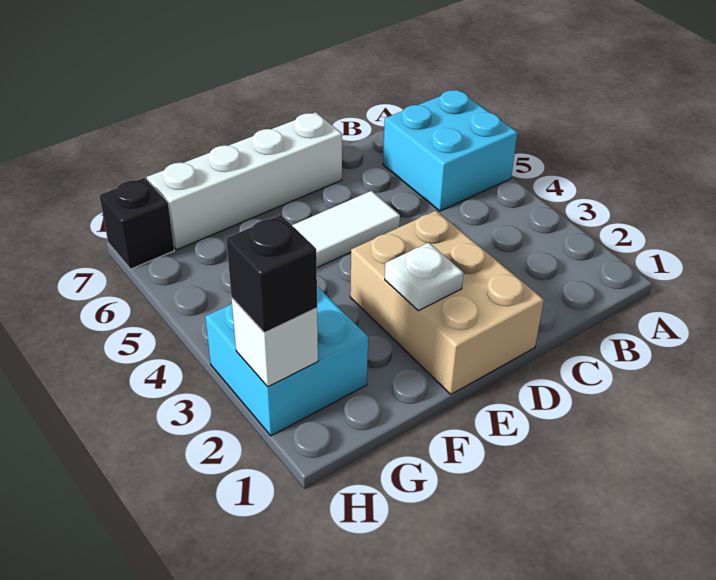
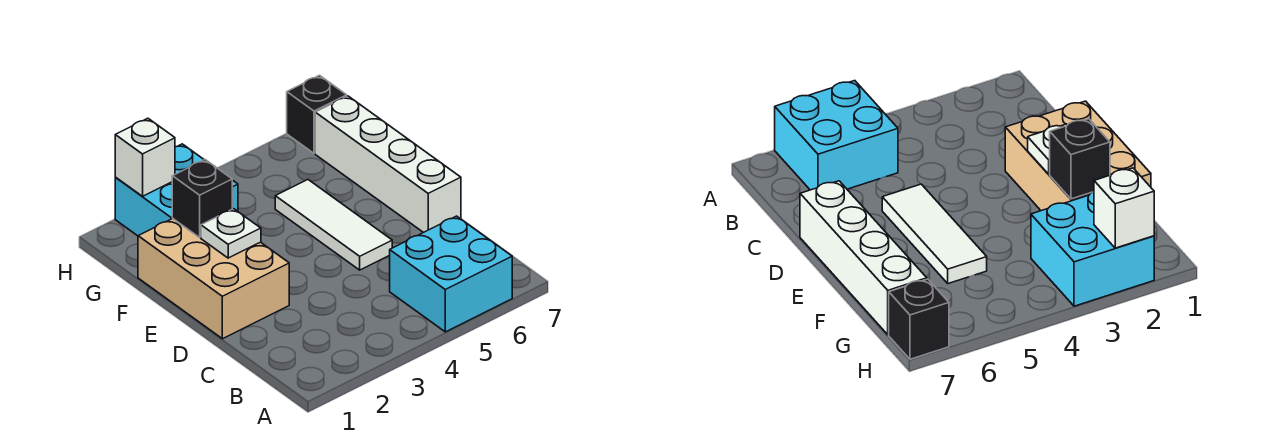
tan 2x3 brick [350,211,544,394] -> tan 2x3 brick turned to [138,219,289,339]
black 1x1 brick [226,215,317,333] -> black 1x1 brick moved to [172,160,232,237]

